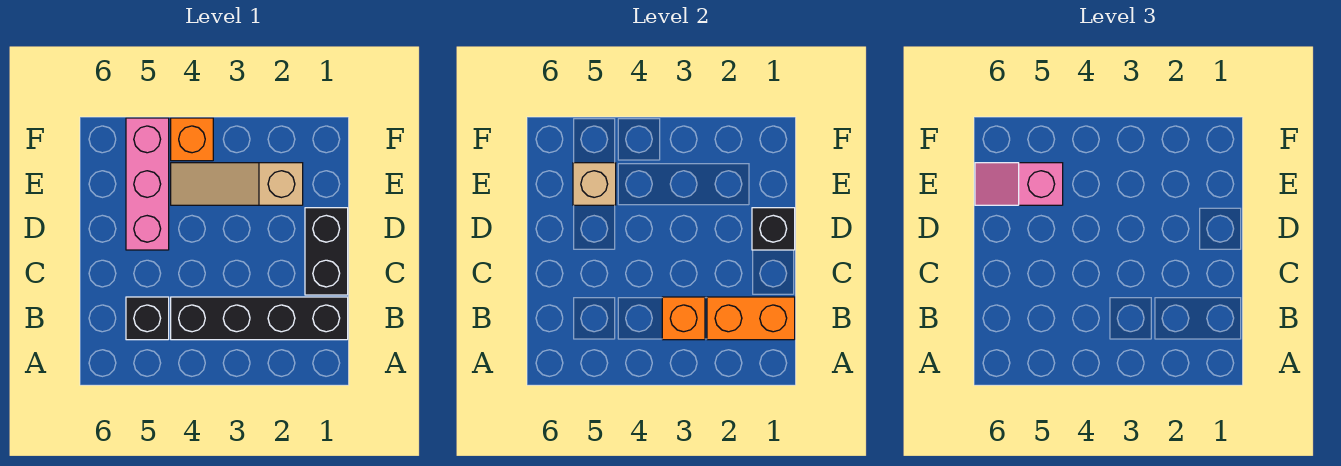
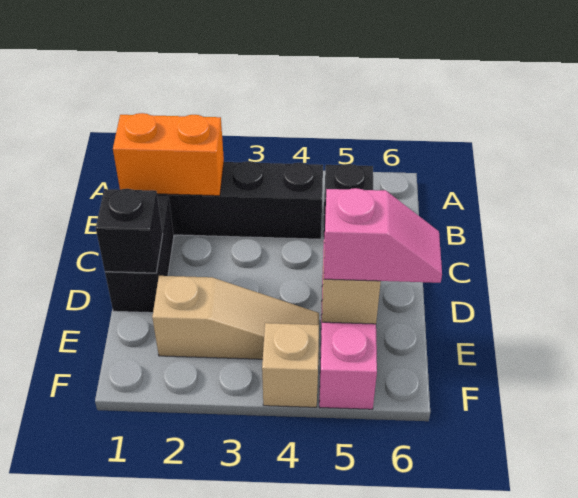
orange 1x1 brick [662,297,705,340] -> none
orange 1x1 brick [171,118,213,161] -> tan 1x1 brick [262,323,319,407]

